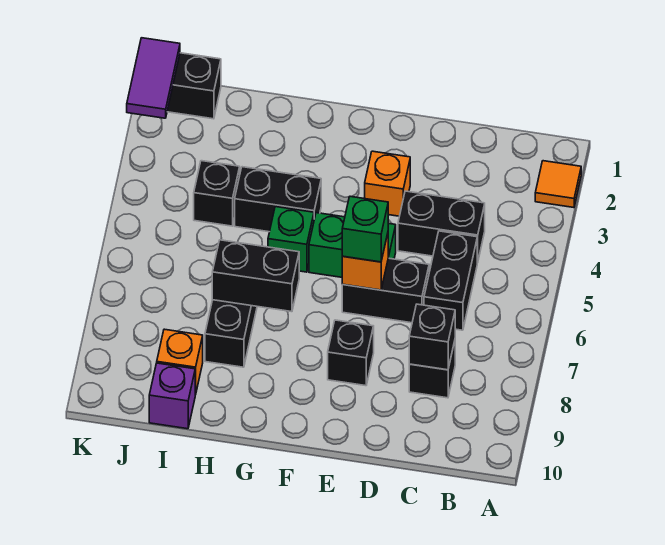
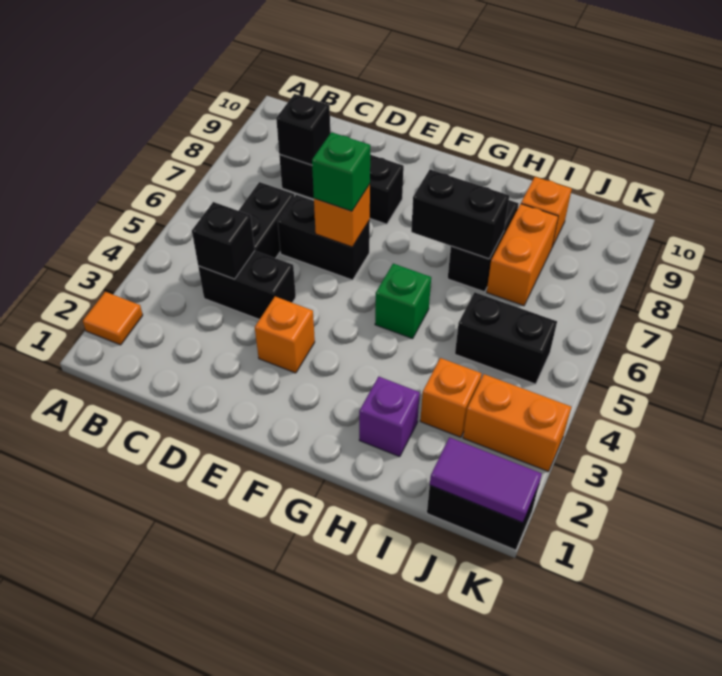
green 1x2 brick [309,213,396,277] -> none
black 1x2 brick [235,167,321,232] -> black 1x2 brick moved to [455,292,557,384]
none -> orange 1x1 brick [420,358,482,437]
black 1x1 brick [194,161,240,226] -> black 1x1 brick moved to [192,202,255,279]
none -> orange 1x2 brick [487,204,558,306]
purple 1x1 brick [149,363,195,429] -> purple 1x1 brick moved to [359,377,420,457]
none -> orange 1x2 brick [463,374,571,471]
purple 1x2 tile [127,38,180,118] -> purple 1x2 tile turned to [430,437,542,523]

